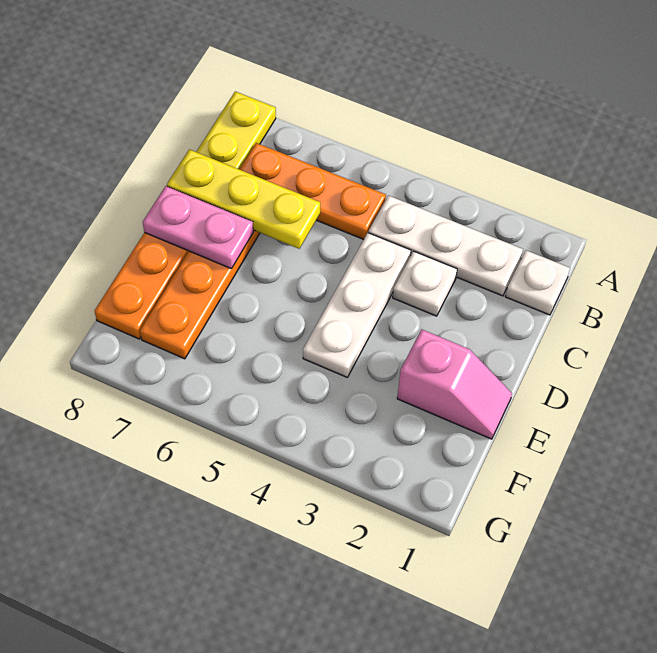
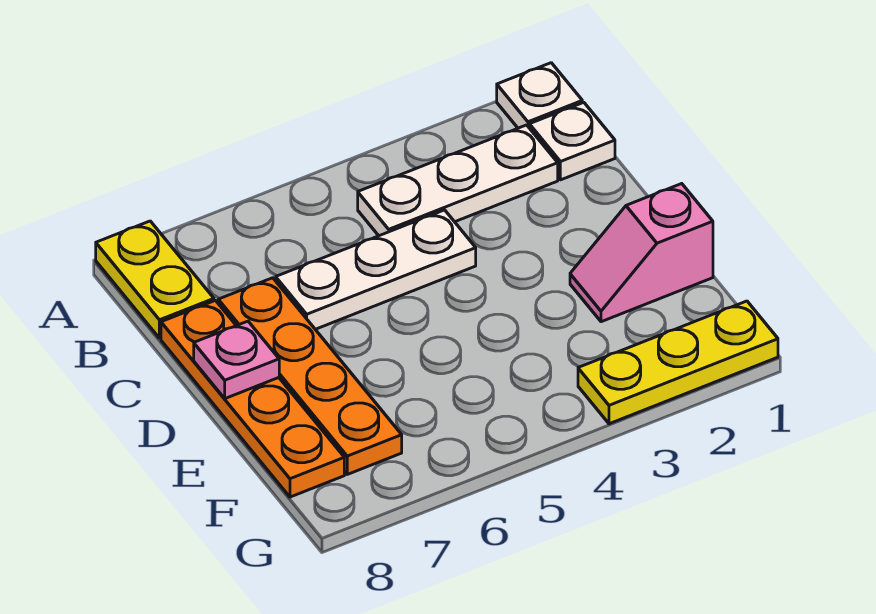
orange 1x3 plate [240,143,386,240] -> none
white 1x1 plate [393,251,457,316] -> white 1x1 plate moved to [497,63,582,128]
white 1x3 plate [303,233,411,377] -> white 1x3 plate turned to [276,210,476,329]
yellow 1x3 plate [167,149,320,249] -> yellow 1x3 plate moved to [578,301,778,424]
pink 1x2 plate [143,186,253,269] -> pink 1x1 plate [194,321,279,399]
pink 1x2 slope [397,329,512,439] -> pink 1x2 slope turned to [570,184,713,322]

